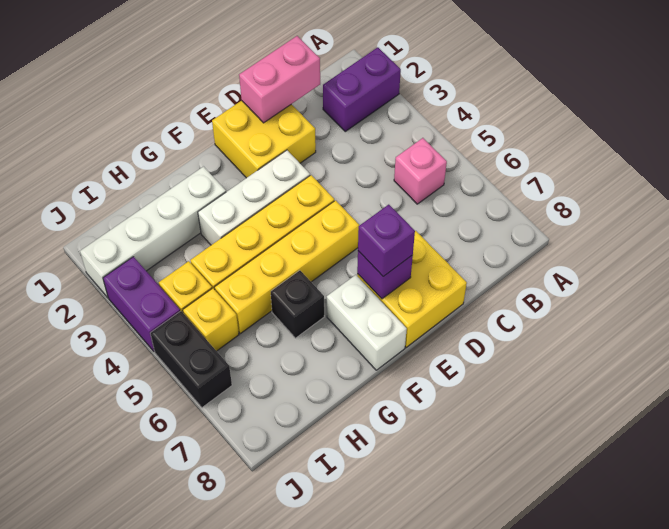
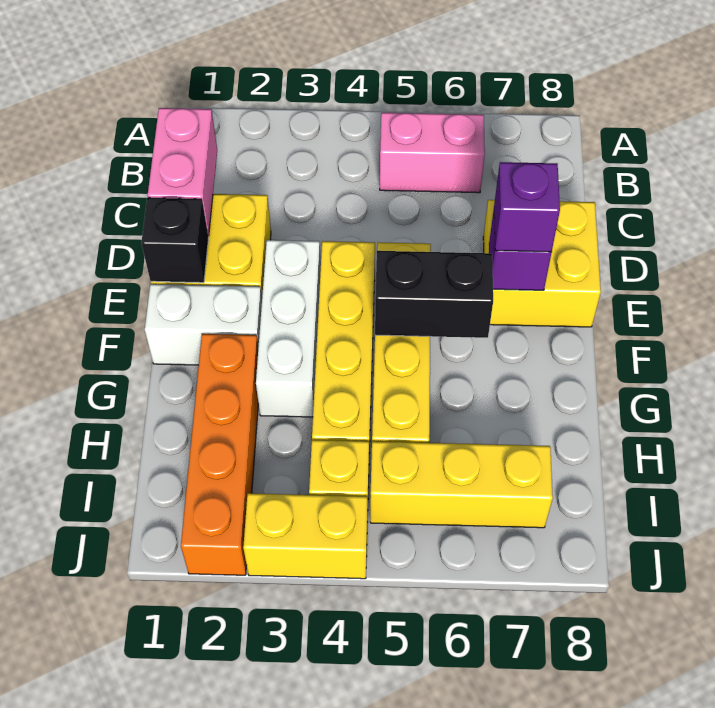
purple 1x2 brick [323,47,401,131] -> none
pink 1x1 brick [394,138,447,204] -> pink 1x2 brick [380,113,485,193]
white 1x2 brick [327,275,407,370] -> white 1x2 brick moved to [145,284,262,365]
white 1x4 brick [80,167,226,298] -> orange 1x4 brick [181,334,258,575]
black 1x1 brick [271,270,324,338] -> black 1x1 brick moved to [141,198,209,283]
yellow 1x1 brick [183,288,239,351] -> yellow 1x3 brick [370,441,553,528]
purple 1x2 brick [103,257,180,352] -> yellow 1x2 brick [243,493,367,579]
black 1x2 brick [150,311,232,408] -> black 1x2 brick moved to [375,251,493,338]

